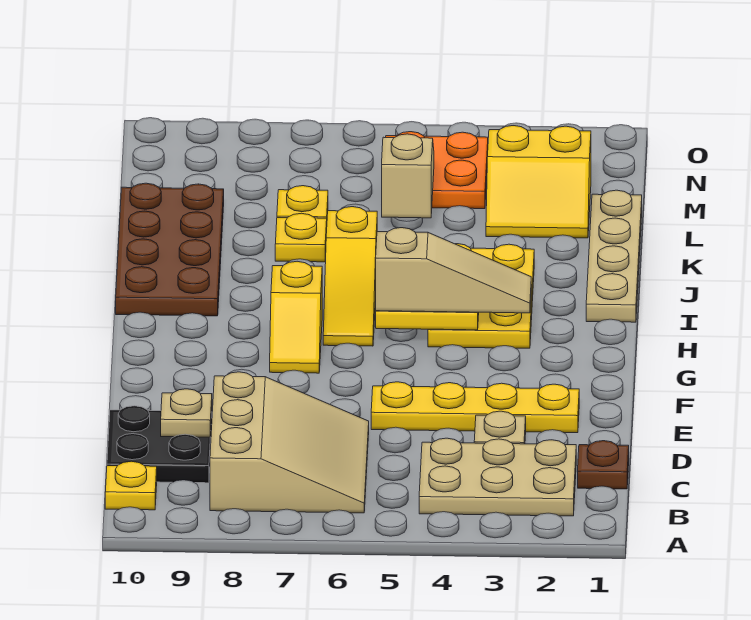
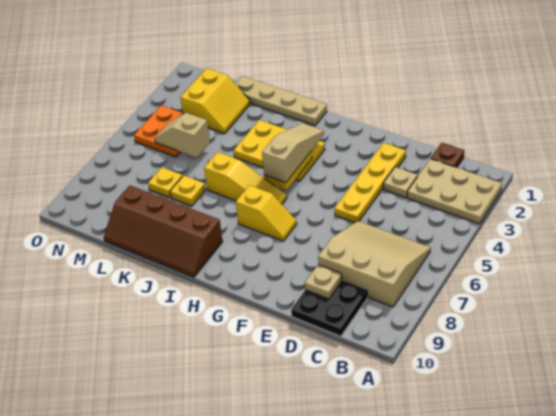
tan 2x3 plate [419,438,576,516] -> tan 2x3 plate turned to [407,159,502,224]
yellow 1x1 plate [105,461,157,510] -> none
brown 2x4 plate [116,183,224,316] -> brown 2x4 slope [104,185,223,277]

